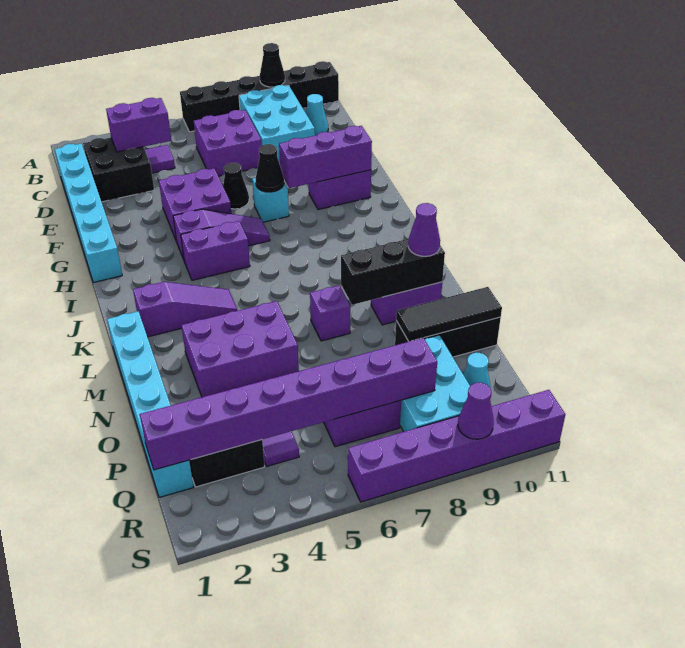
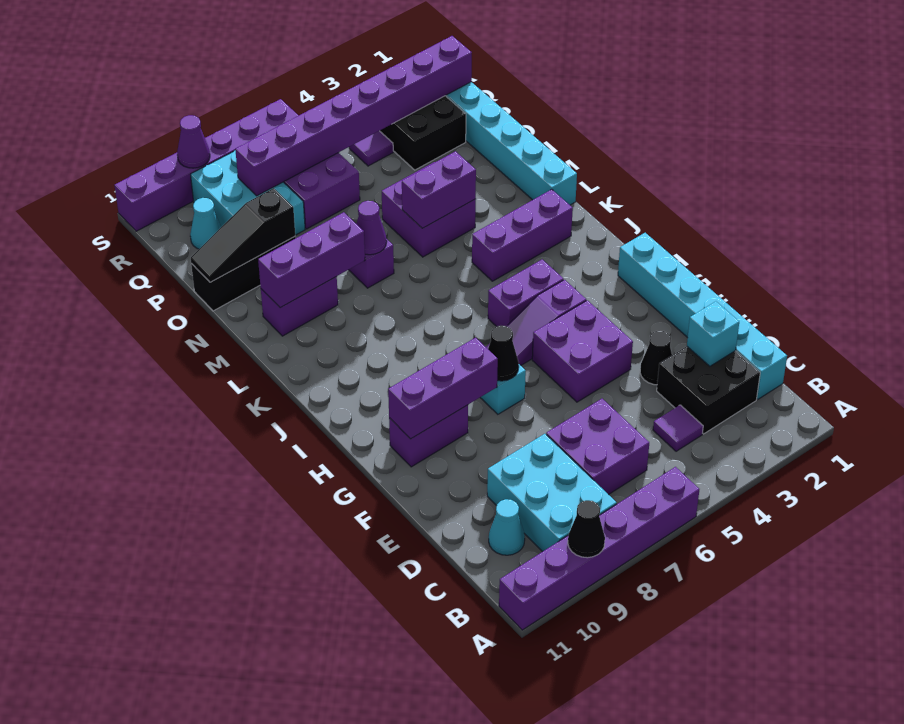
black 1x6 brick [180,61,339,132] -> purple 1x6 brick [499,467,699,630]
purple 1x2 brick [106,98,171,152] -> purple 1x2 brick moved to [402,151,476,228]
none -> cyan 1x1 brick [687,301,739,366]
black 1x1 cone [223,163,249,209] -> black 1x1 cone moved to [640,331,672,385]
purple 1x3 slope [133,282,237,337] -> purple 1x3 brick [472,189,573,281]
purple 2x3 brick [181,301,299,397] -> purple 2x2 brick [382,162,476,257]
black 1x3 brick [341,239,445,305] -> purple 1x3 brick [258,212,365,308]
purple 1x1 cone [408,203,440,256] -> purple 1x1 cone moved to [357,201,387,255]
black 1x3 tile [396,287,502,341] -> black 1x3 slope [191,188,295,282]

